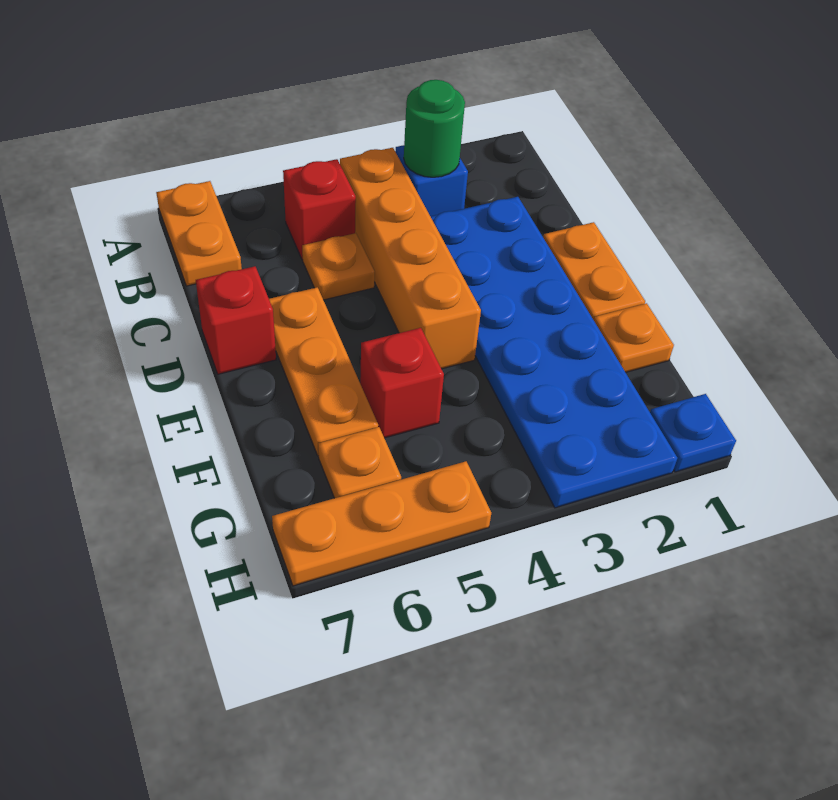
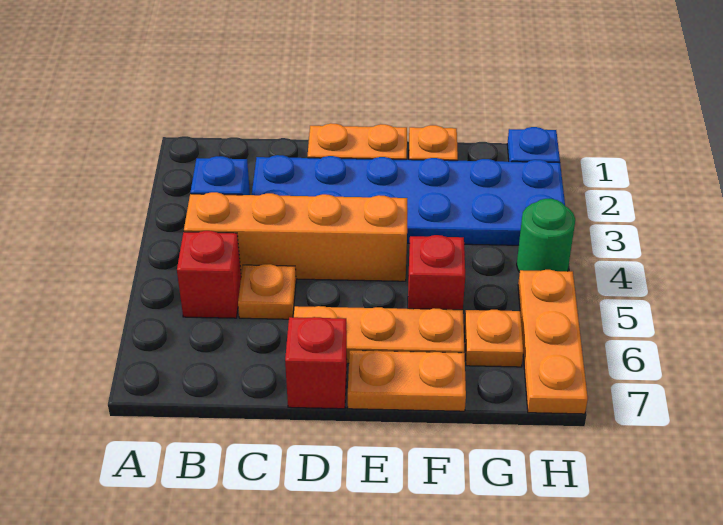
orange 1x2 plate [156,181,242,286] -> orange 1x2 plate moved to [348,351,466,411]
green 1x1 round brick [404,80,465,177] -> green 1x1 round brick moved to [517,199,575,272]

